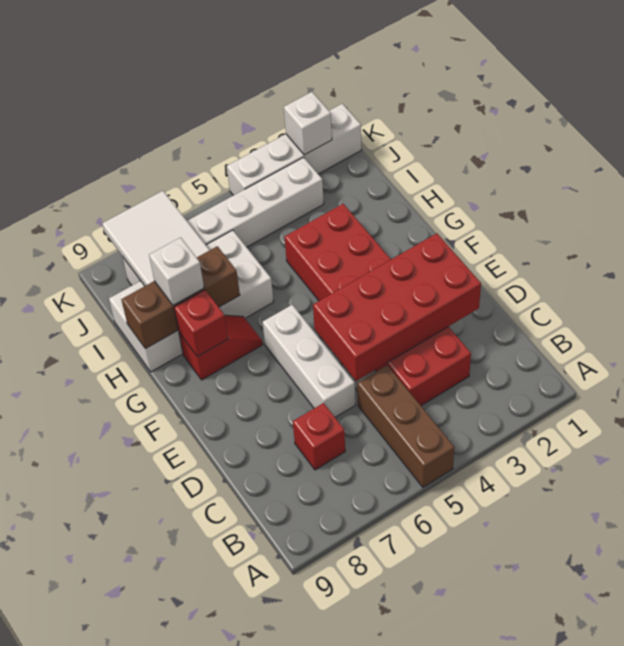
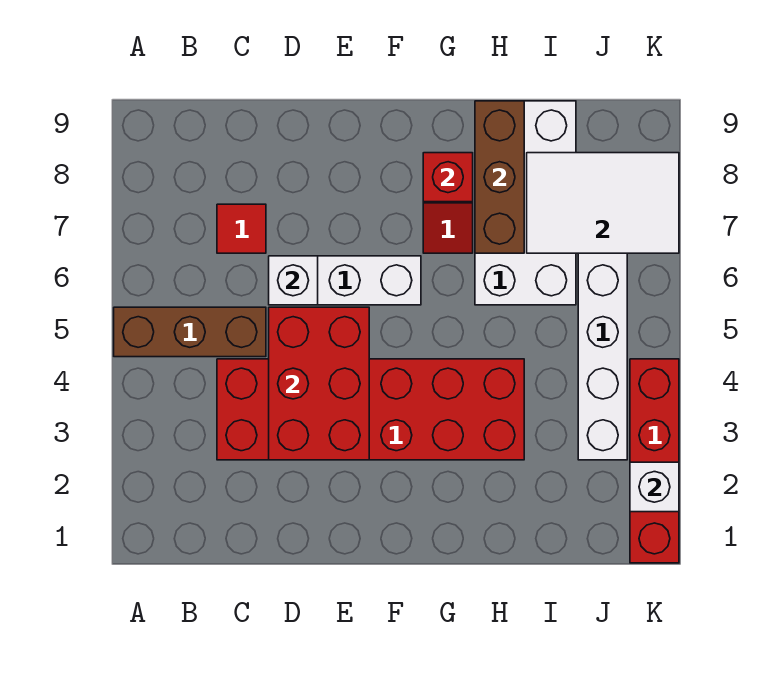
red 1x1 brick [293,403,345,470] -> red 1x1 tile [217,204,266,253]
red 2x4 brick [313,233,481,381] -> red 2x3 brick [269,307,369,460]
white 1x1 brick [149,237,204,305] -> white 1x1 brick moved to [269,256,318,305]
white 1x4 brick [227,104,361,195] -> red 1x4 brick [630,359,679,563]

